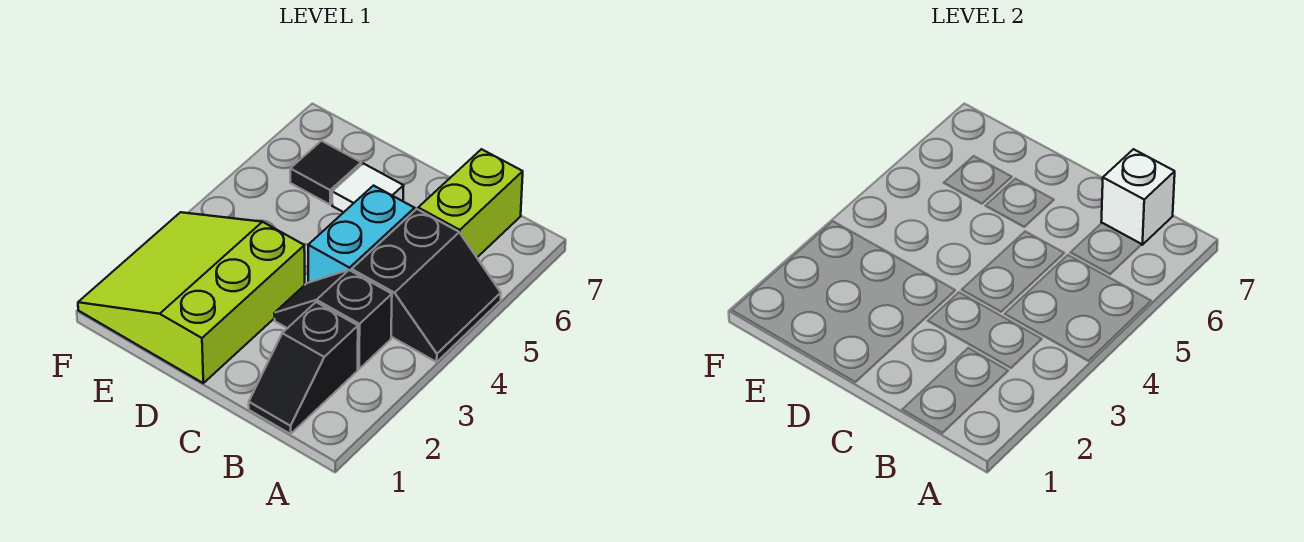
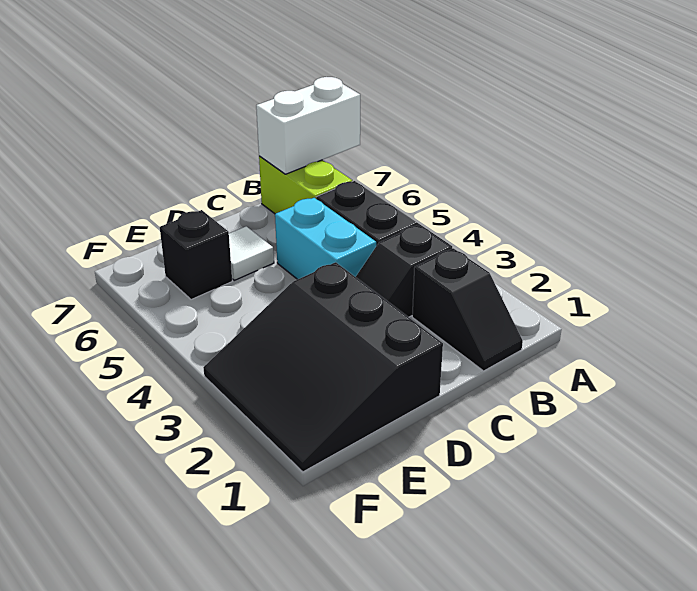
white 1x1 brick [1101,149,1175,245] -> white 1x2 brick [256,77,360,174]
lime 3x3 slope [78,212,305,383] -> black 3x3 slope [203,262,443,472]
black 1x1 tile [290,141,361,205] -> black 1x1 brick [160,210,232,300]

